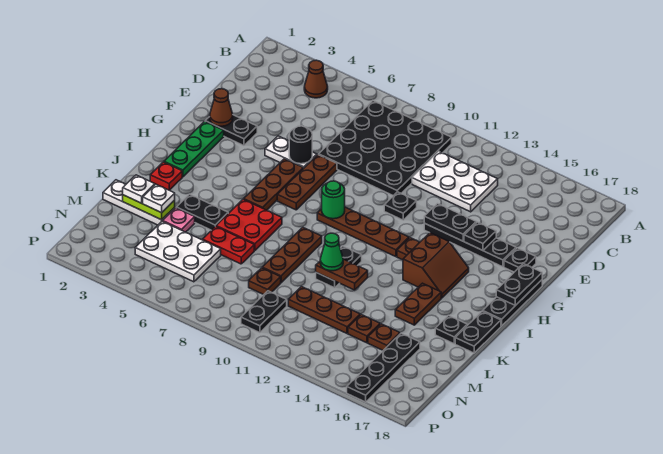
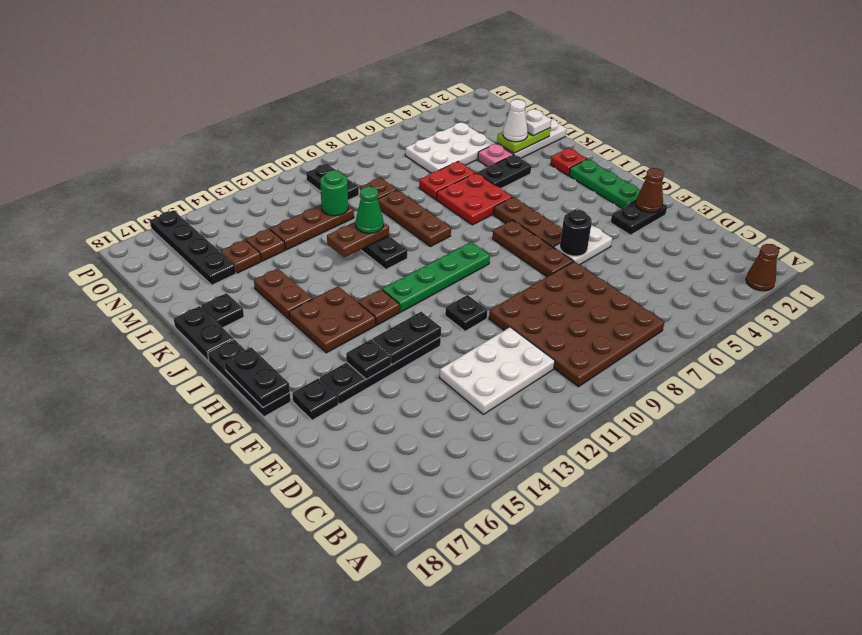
brown 1x1 cone [304,60,328,98] -> brown 1x1 cone moved to [746,244,779,291]
black 4x4 plate [319,101,452,196] -> brown 4x4 plate [489,261,665,387]
brown 1x4 plate [317,207,409,257] -> green 1x4 plate [382,242,490,312]
green 1x1 round brick [322,181,345,219] -> green 1x1 round brick moved to [320,170,348,216]
brown 2x2 slope [403,233,469,298] -> brown 2x2 plate [289,286,376,353]
white 1x1 plate [143,184,175,213] -> white 1x1 cone [503,99,528,142]

